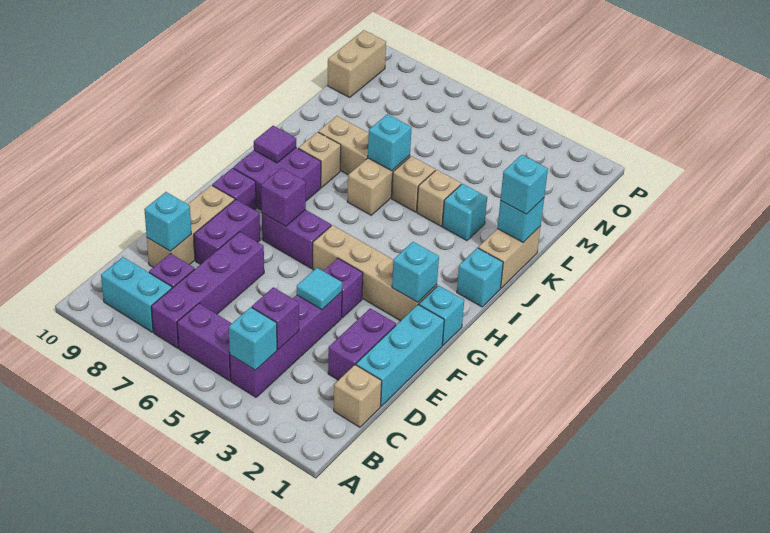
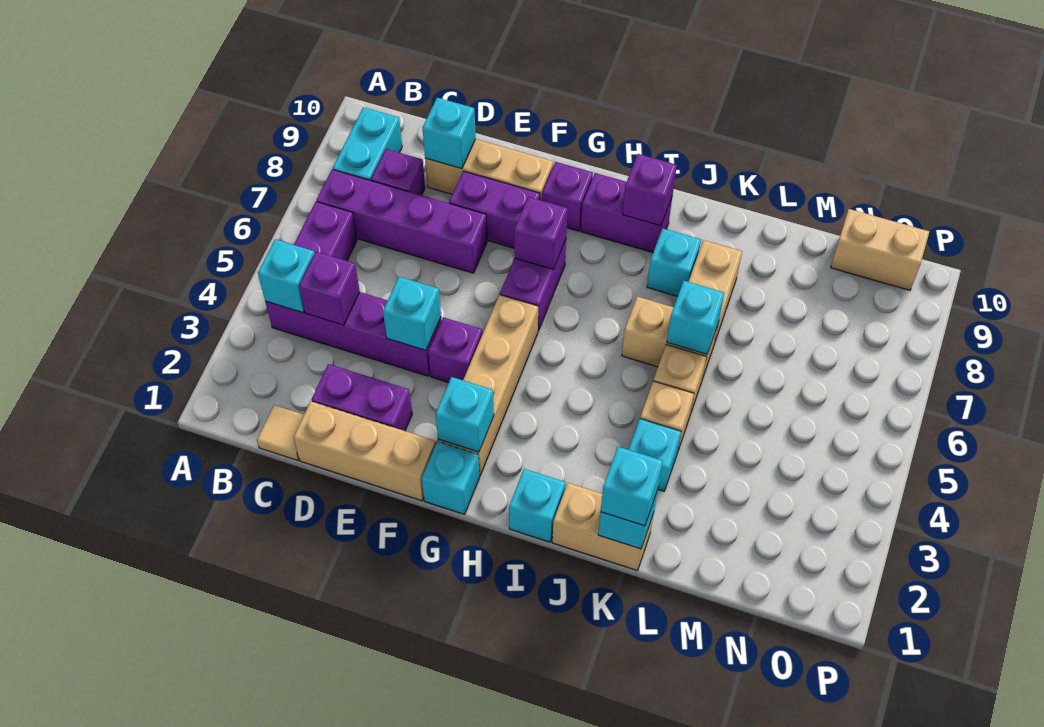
tan 1x1 brick [334,365,382,427] -> tan 1x1 tile [257,405,304,460]
cyan 1x3 brick [356,305,444,406] -> tan 1x3 brick [294,401,436,501]
cyan 1x1 tile [297,268,342,310] -> cyan 1x1 brick [383,277,441,350]
purple 2x2 brick [233,148,321,210] -> purple 1x2 brick [581,173,672,253]
purple 1x1 tile [254,126,296,163] -> purple 1x1 brick [623,154,677,226]
tan 1x1 brick [298,132,341,187] -> cyan 1x1 brick [647,229,701,296]

